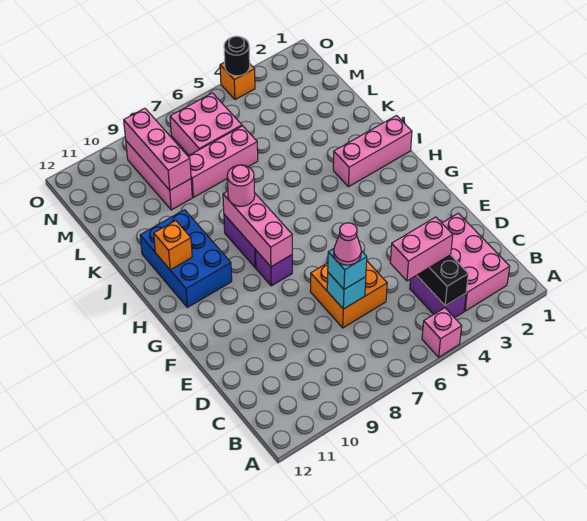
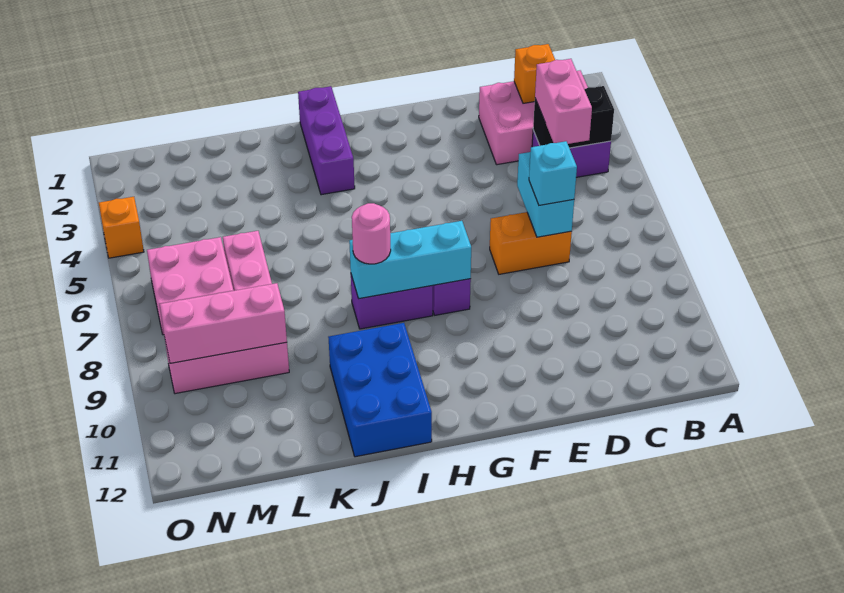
pink 1x1 brick [422,308,462,357] -> none
orange 2x2 brick [310,261,387,328] -> orange 1x2 brick [490,212,572,274]
cyan 1x1 brick [327,273,366,309] -> cyan 1x2 brick [517,152,574,237]
pink 1x1 cone [334,223,361,265] -> none
pink 1x3 brick [223,191,292,267] -> cyan 1x3 brick [349,221,471,299]
blue 2x3 brick [140,210,232,307] -> blue 2x3 brick turned to [328,323,432,457]
pink 1x3 brick [333,116,412,187] -> purple 1x3 brick [298,86,355,195]
orange 1x1 brick [154,221,192,270] -> orange 1x1 brick moved to [514,44,555,103]
black 1x1 round brick [224,36,250,76] -> none

